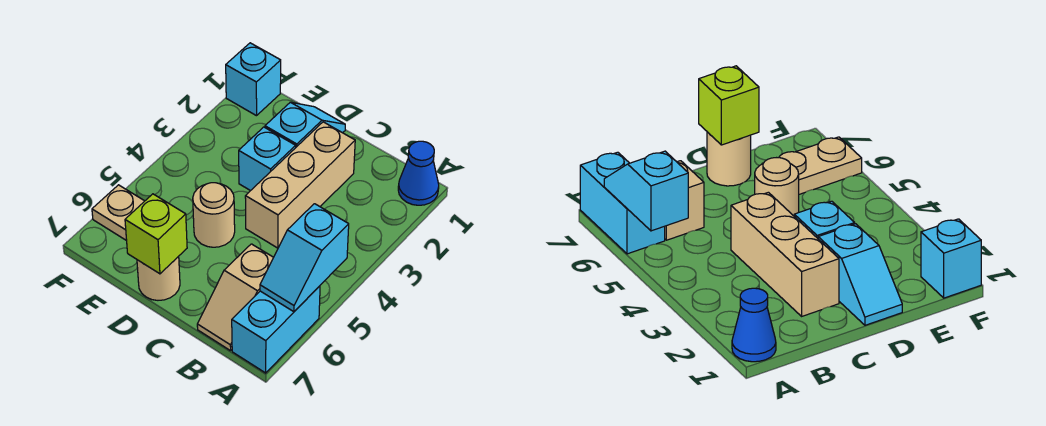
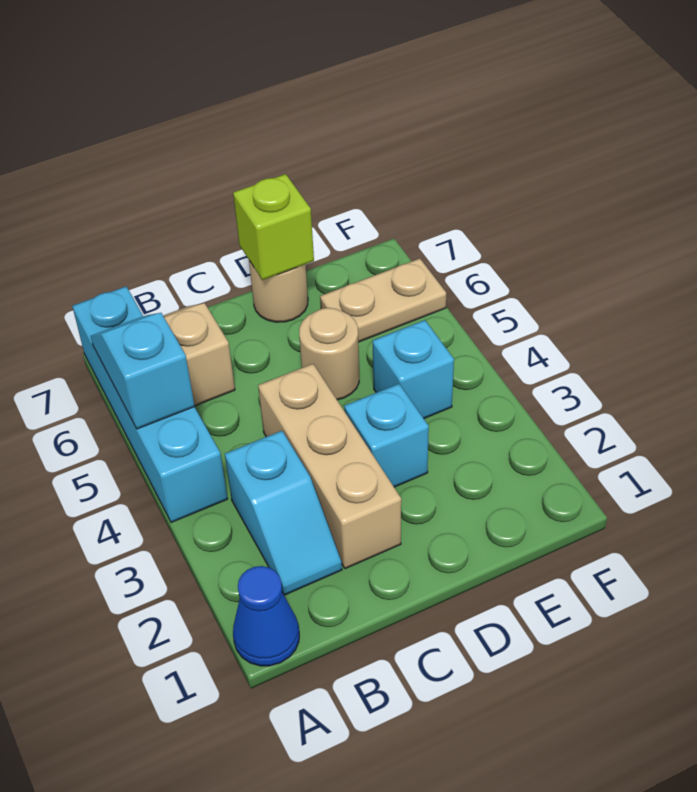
cyan 1x2 brick [232,286,320,373] -> cyan 1x4 brick [72,286,228,523]
cyan 1x2 slope [265,102,345,147] -> cyan 1x2 slope moved to [225,431,342,595]
cyan 1x1 brick [226,43,281,116] -> cyan 1x1 brick moved to [373,320,454,418]

